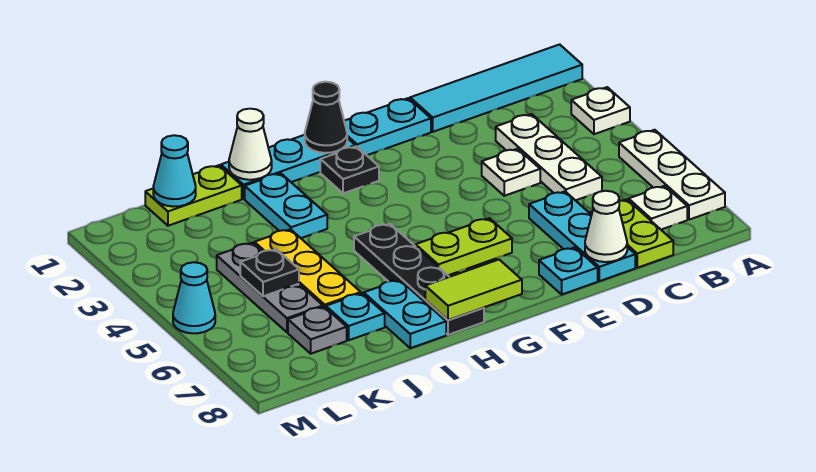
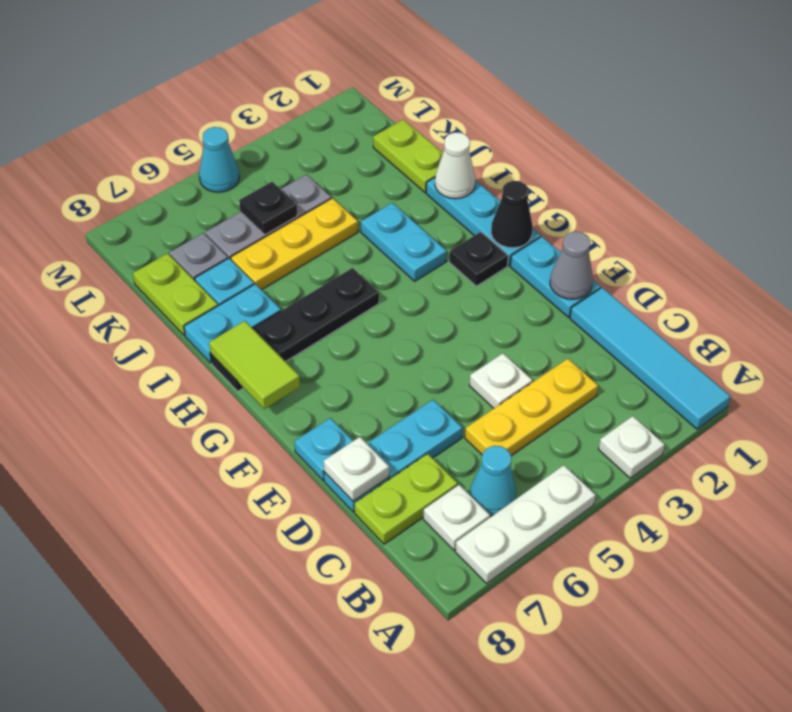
white 1x3 plate [496,114,602,200] -> yellow 1x3 plate [465,359,598,456]
white 1x1 cone [585,191,627,262] -> white 1x1 plate [324,437,389,501]
none -> grey 1x1 cone [550,232,593,299]
lime 1x2 plate [416,218,512,275] -> lime 1x2 plate moved to [133,253,218,336]
cyan 1x2 plate [245,173,327,238] -> cyan 1x2 plate turned to [361,203,447,281]
cyan 1x1 cone [153,135,196,207] -> cyan 1x1 cone moved to [470,446,516,516]

